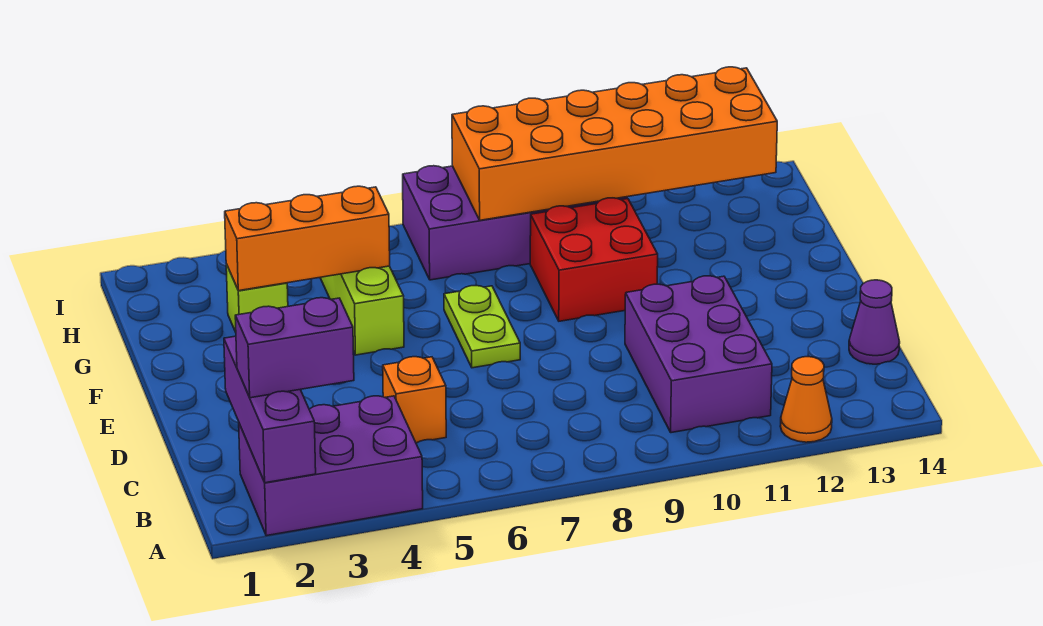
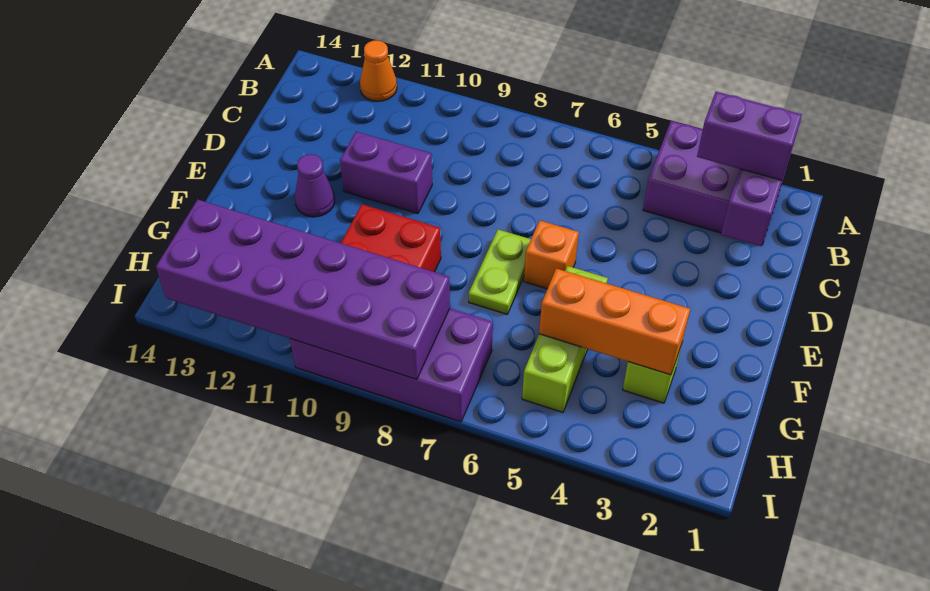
purple 2x3 brick [625,276,772,433] -> purple 1x2 brick [340,132,432,214]
orange 1x1 brick [383,357,446,443] -> orange 1x1 brick moved to [524,220,579,289]
purple 1x1 cone [849,280,900,364] -> purple 1x1 cone moved to [295,154,335,217]
orange 2x6 brick [452,67,777,220] -> purple 2x6 brick [156,199,450,380]

